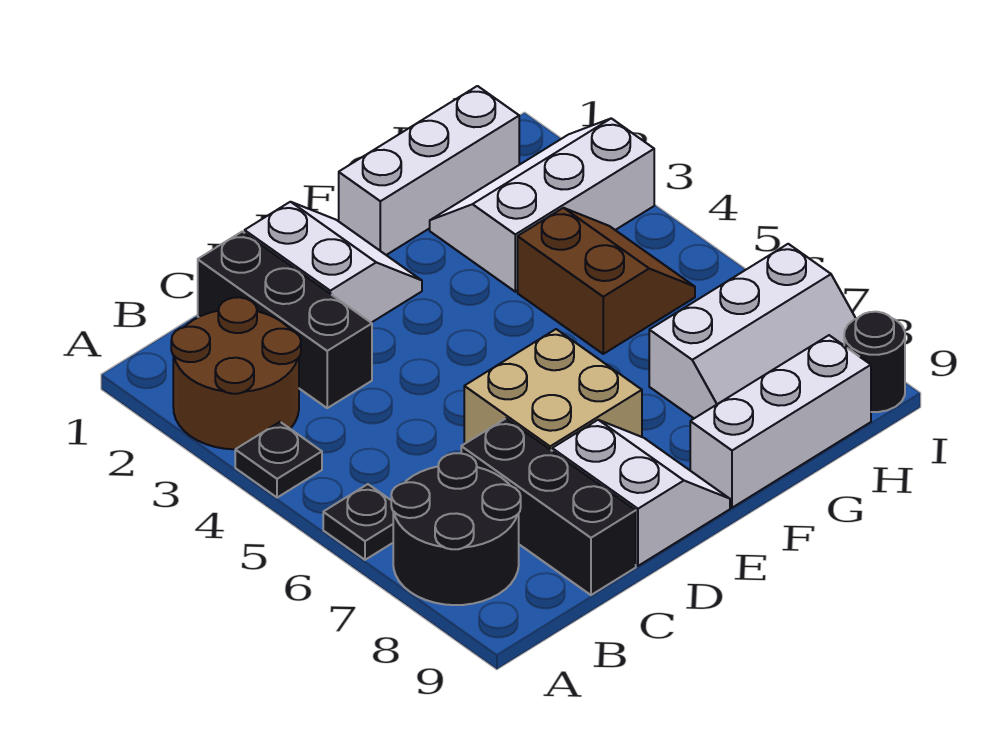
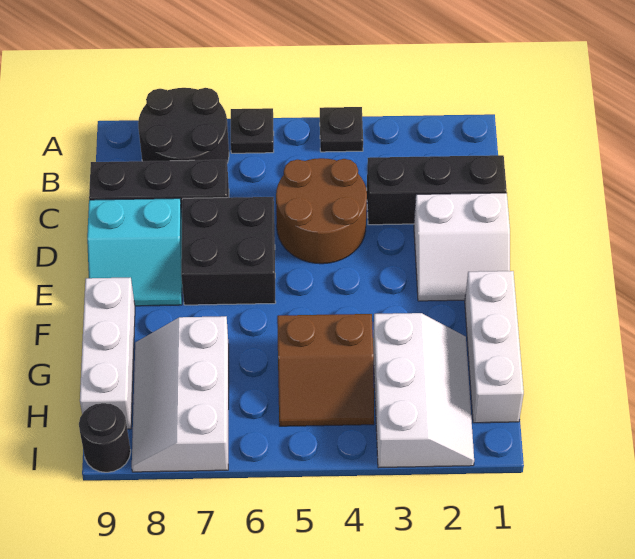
brown 2x2 round brick [171,297,301,449] -> brown 2x2 round brick moved to [276,158,367,264]
tan 2x2 brick [464,329,642,451] -> black 2x2 brick [181,197,276,305]
white 2x2 slope [552,420,730,566] -> cyan 2x2 slope [87,198,182,306]

